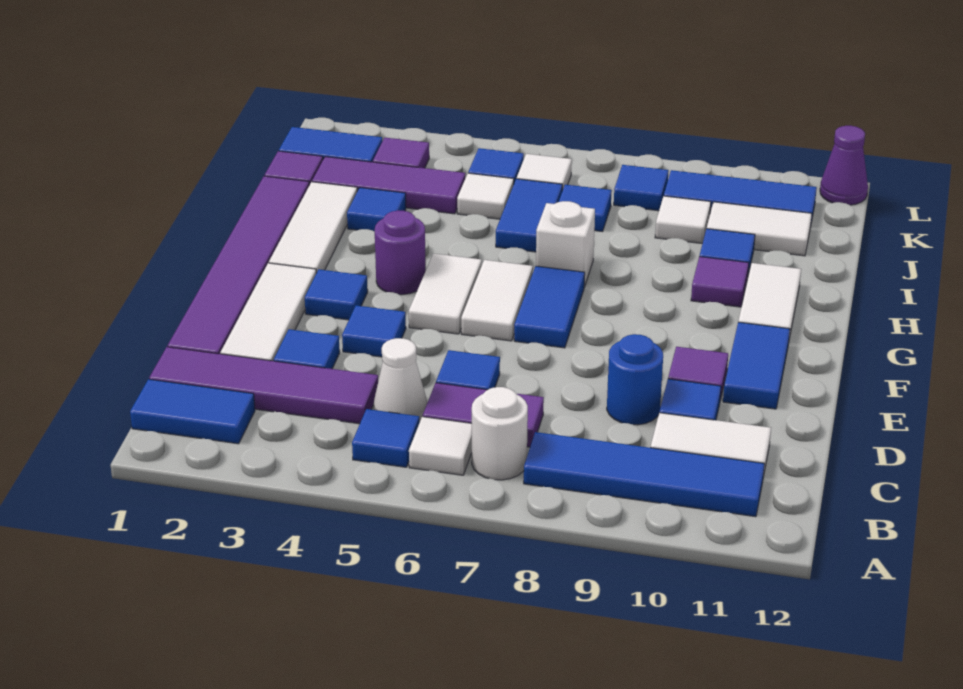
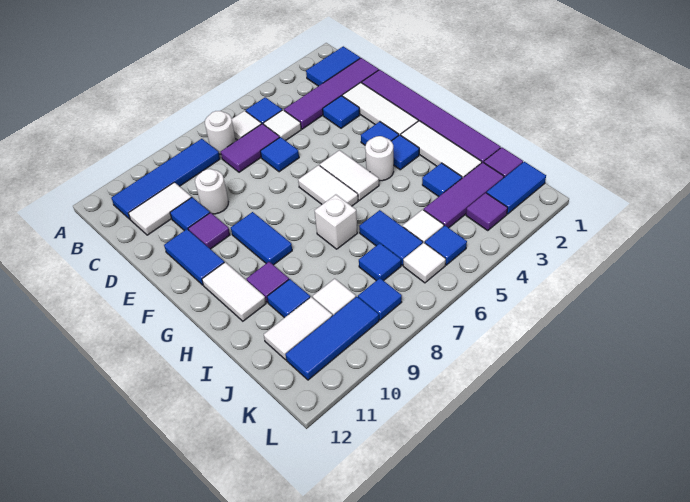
white 1x1 cone [373,338,427,422] -> white 1x1 tile [263,110,301,141]
blue 1x1 round brick [607,334,663,425] -> white 1x1 round brick [195,169,228,214]
blue 1x1 tile [342,305,406,357] -> blue 1x1 tile moved to [391,135,419,170]
blue 1x2 tile [514,266,585,348] -> blue 1x2 tile moved to [231,212,292,265]
purple 1x1 round brick [375,210,426,295] -> white 1x1 round brick [365,136,394,181]
purple 1x1 cone [820,126,868,205] -> none

